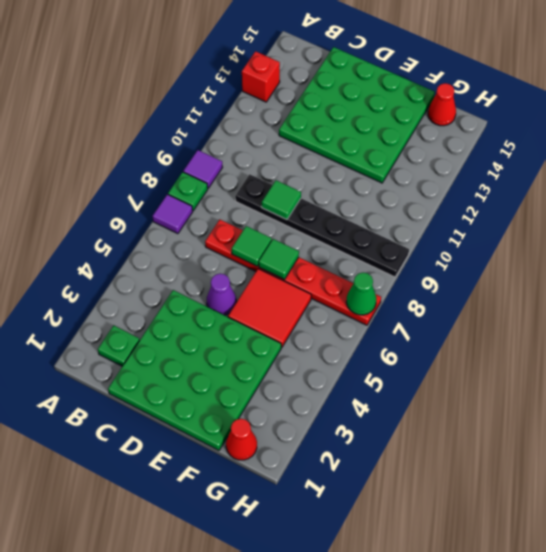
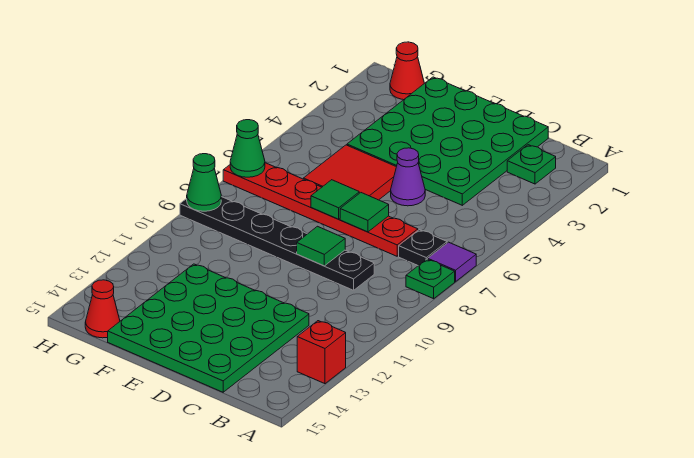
purple 1x1 tile [183,150,222,188] -> none
none -> black 1x1 plate [399,230,447,266]
none -> green 1x1 cone [187,154,221,211]

